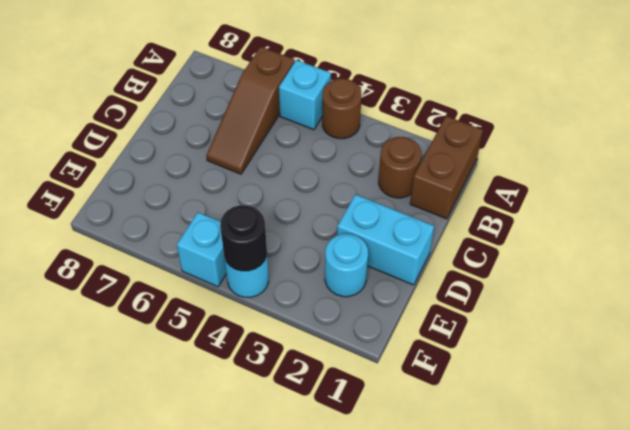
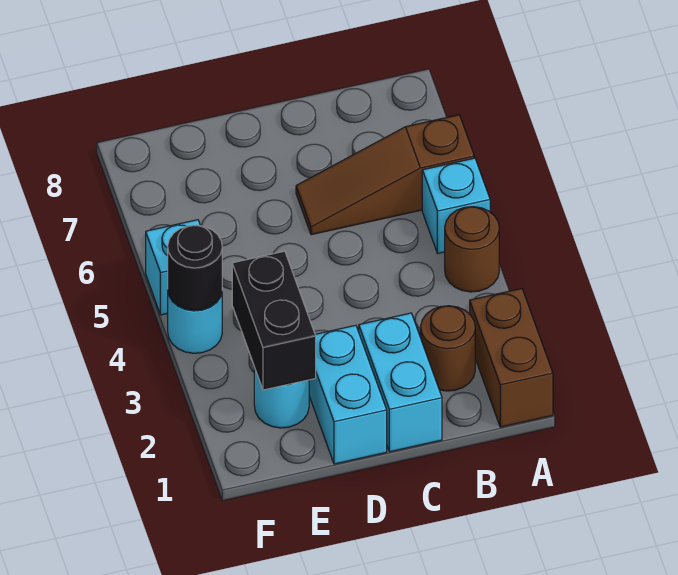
brown 1x2 brick [410,116,483,219] -> brown 1x2 brick turned to [470,289,553,427]
none -> cyan 1x2 brick [359,313,442,452]
none -> black 1x2 brick [232,251,316,390]

